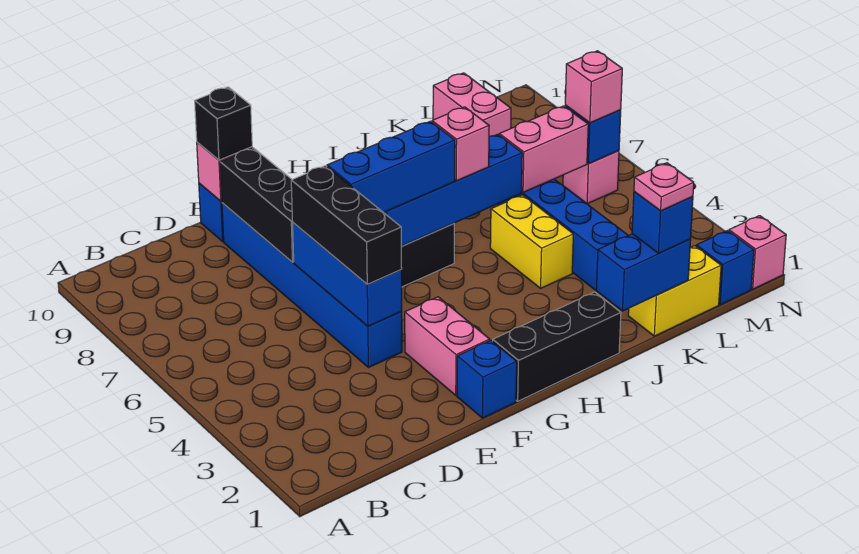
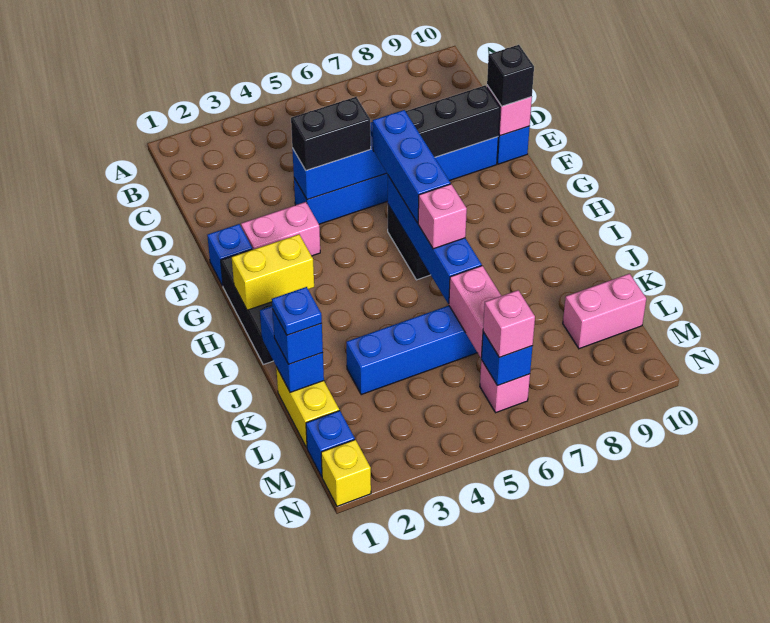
black 1x3 brick [291,166,402,284] -> black 1x2 brick [291,97,371,170]
yellow 1x2 brick [490,195,573,288] -> yellow 1x2 brick moved to [232,234,314,310]
pink 1x1 plate [634,163,694,211] -> blue 1x1 plate [272,287,322,335]
pink 1x1 brick [729,216,786,289] -> yellow 1x1 brick [321,440,371,506]

